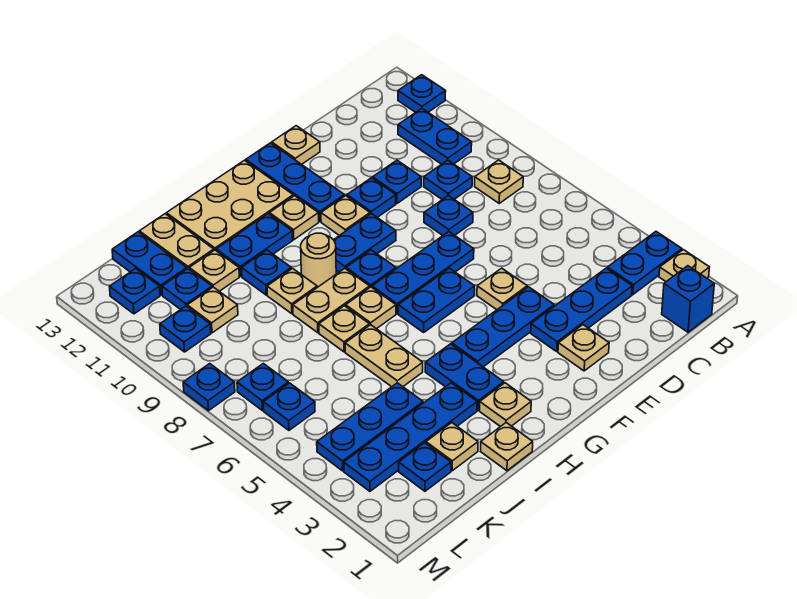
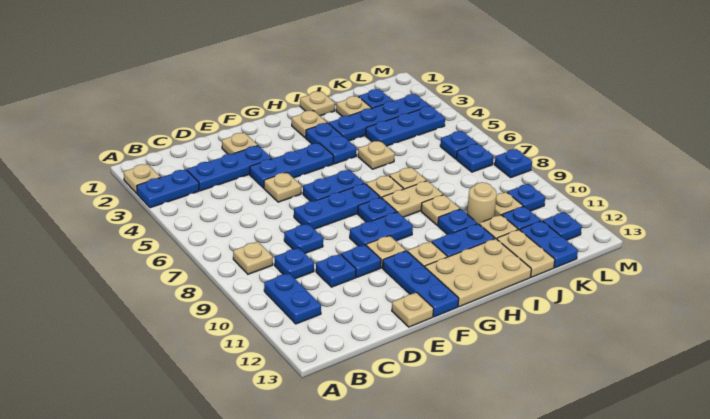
blue 1x1 plate [398,75,446,112] -> none
blue 1x1 brick [662,266,714,332] -> none
tan 1x1 round brick [301,233,336,287] -> tan 1x1 round brick moved to [467,182,497,224]
tan 1x2 plate [345,325,423,387] -> tan 1x1 plate [358,141,395,169]

